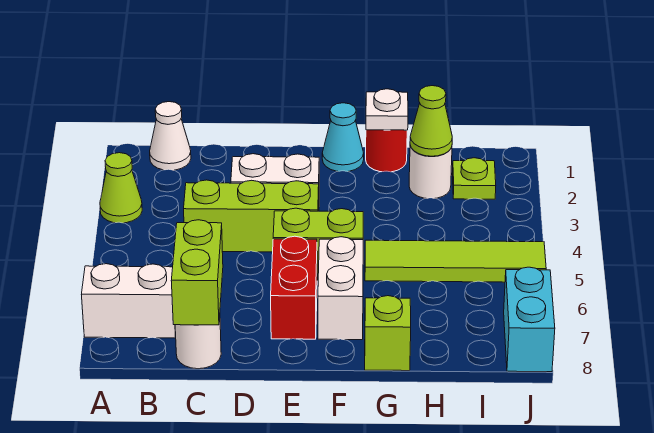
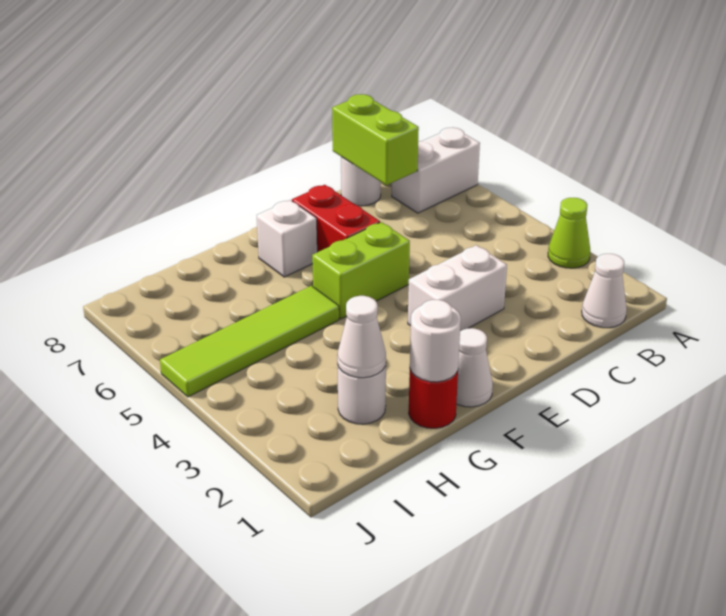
lime 1x3 brick [184,180,319,252] -> none
cyan 1x1 cone [322,103,364,172] -> white 1x1 cone [456,328,493,407]
white 1x2 brick [318,237,363,340] -> white 1x1 brick [257,200,317,277]
white 1x1 plate [366,89,408,130] -> white 1x1 round brick [410,300,461,382]
lime 1x1 brick [365,296,411,371] -> none
lime 1x1 cone [410,86,452,156] -> white 1x1 cone [337,296,386,378]
lime 1x1 plate [452,158,496,199] -> none
cyan 1x2 brick [504,267,555,372] -> none

